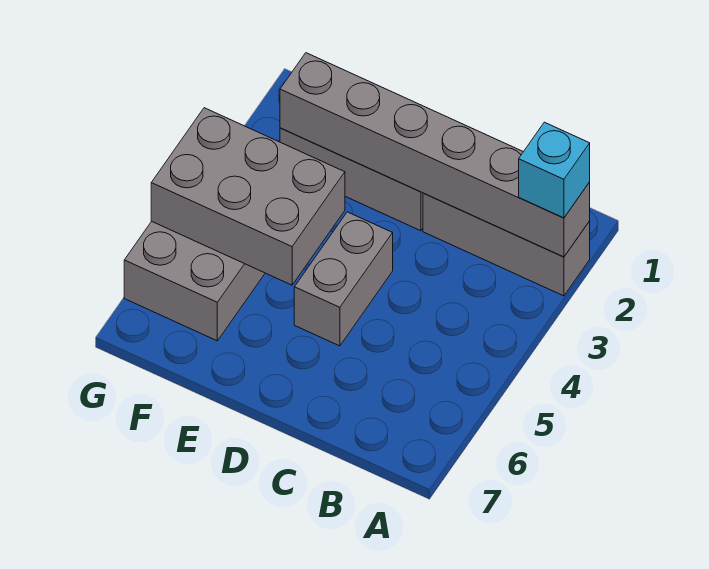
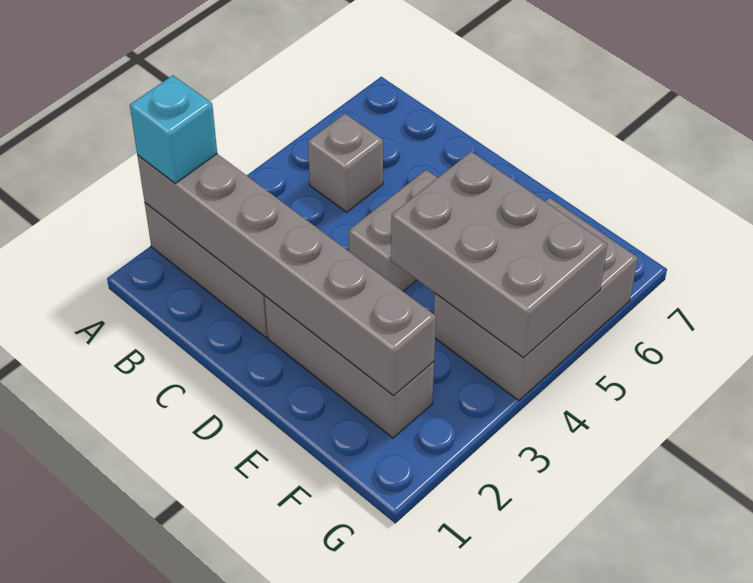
none -> grey 1x1 brick [308,114,383,212]

